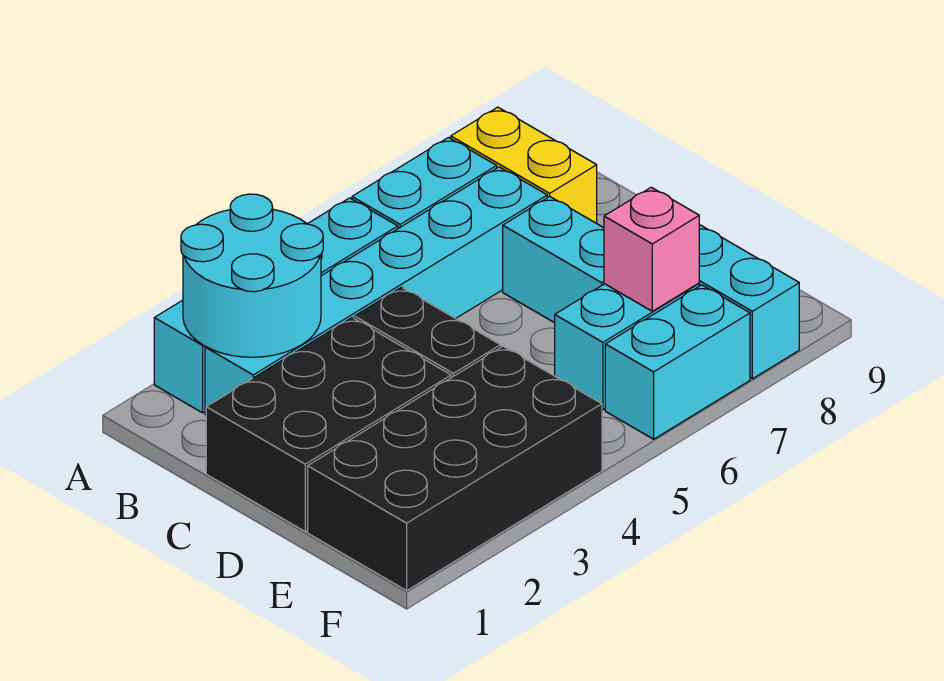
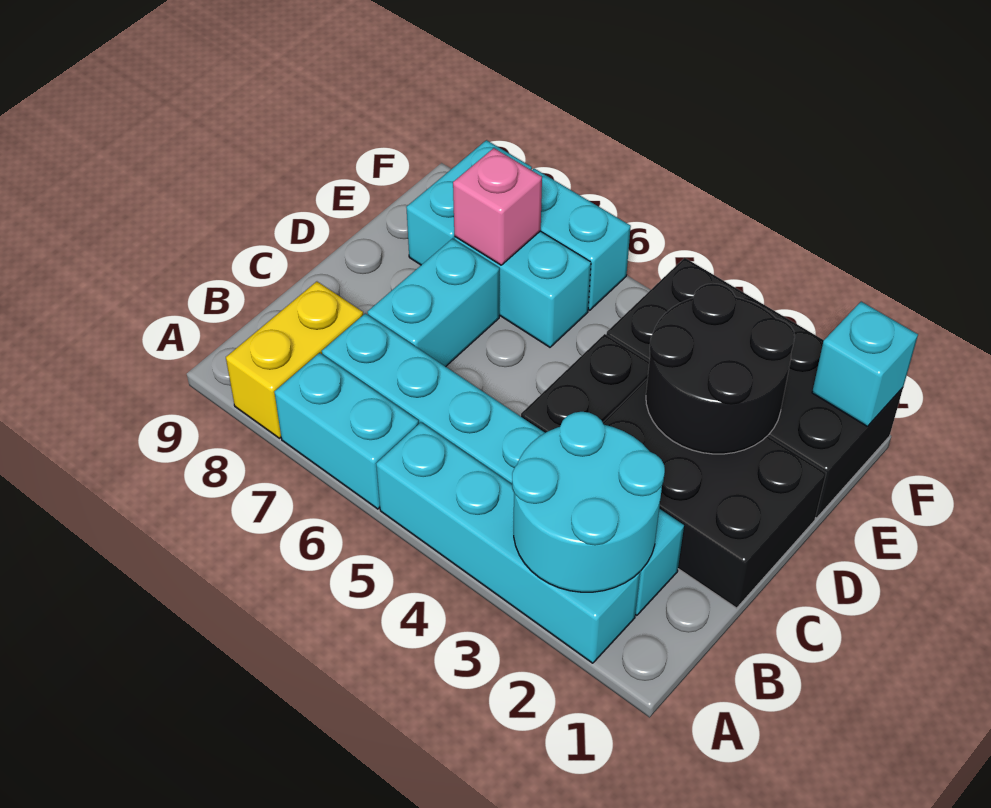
none -> black 2x2 round brick [646,283,795,454]
none -> cyan 1x1 brick [812,302,918,427]

